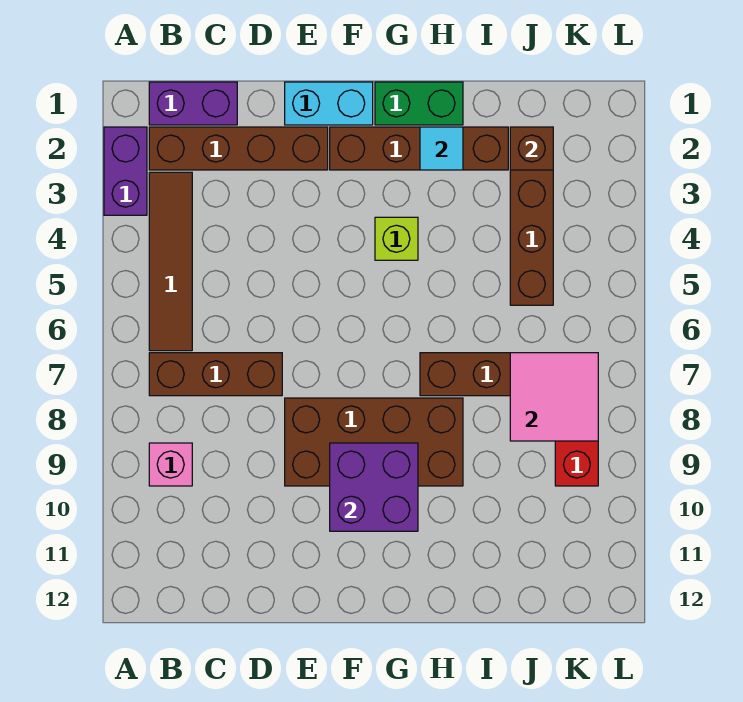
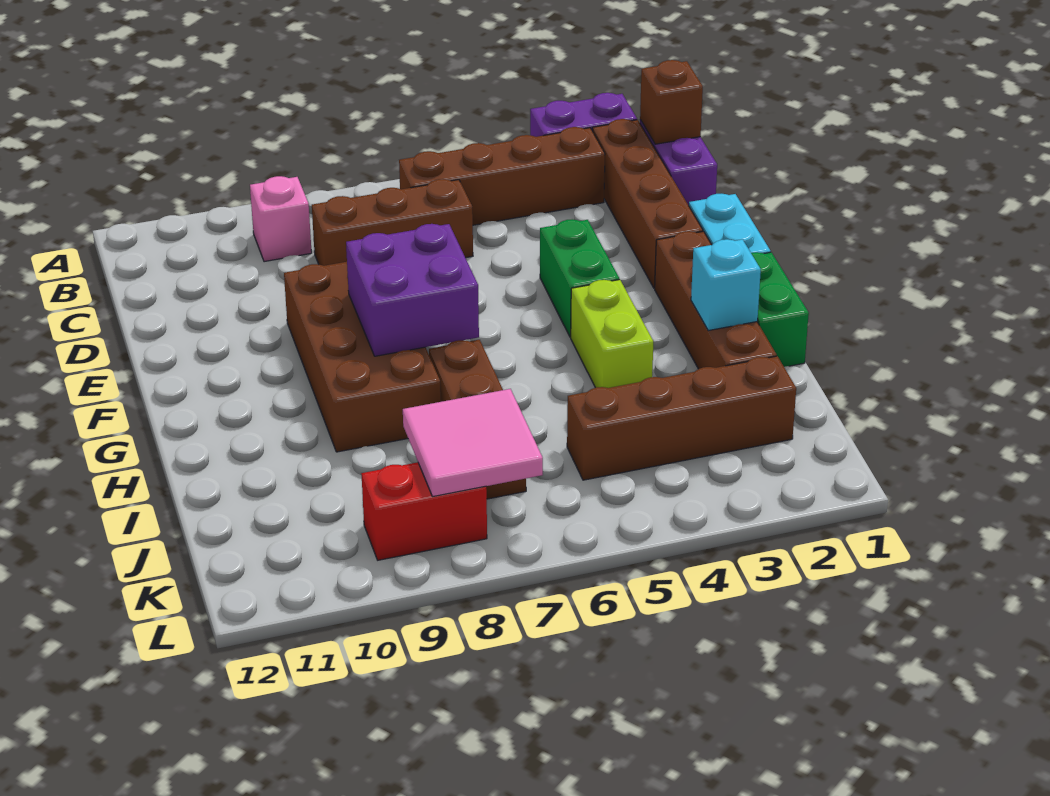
brown 1x4 tile [149,172,192,351] -> brown 1x4 brick [399,127,605,225]
brown 1x3 brick [149,353,282,396] -> brown 1x3 brick turned to [312,179,473,266]
none -> green 1x2 brick [540,219,619,337]
purple 2x2 brick [330,443,418,531] -> purple 2x2 brick moved to [346,224,479,356]
lime 1x1 brick [375,217,418,260] -> lime 1x2 brick [571,280,653,388]
cyan 1x1 tile [420,127,463,170] -> cyan 1x1 brick [691,239,761,331]
brown 1x1 brick [510,127,553,170] -> brown 1x1 brick moved to [640,60,703,144]

